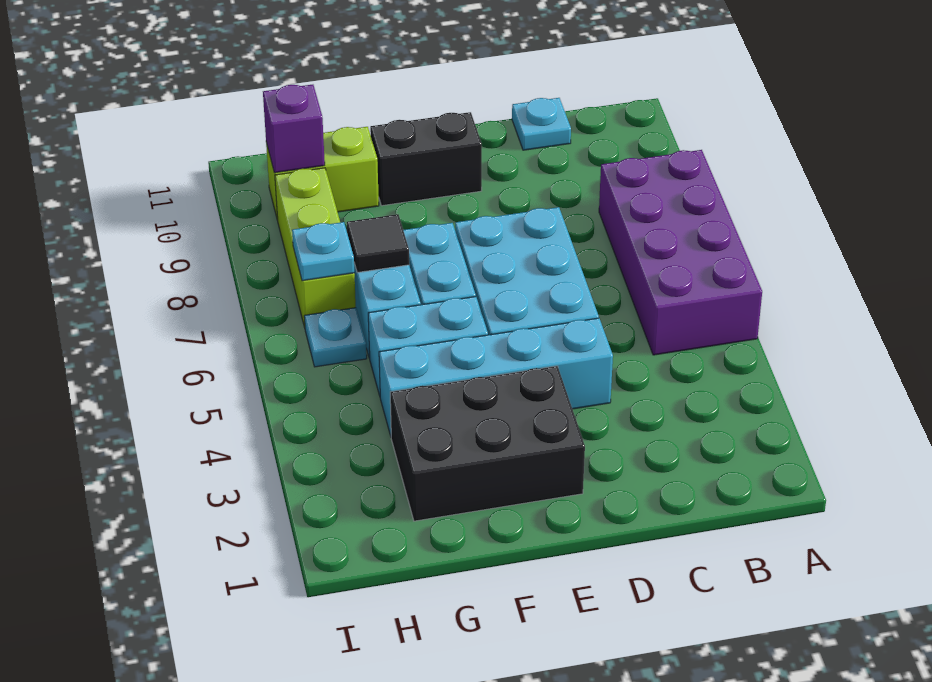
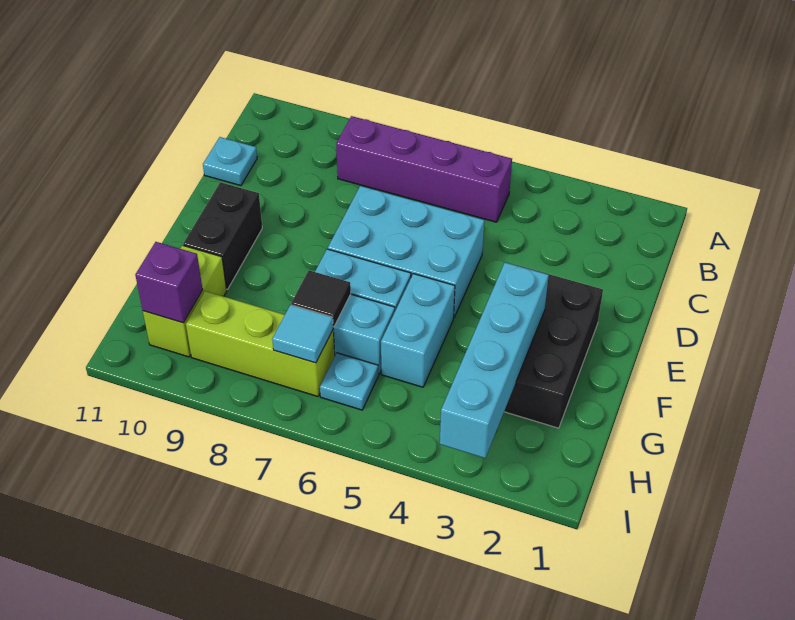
purple 2x4 brick [599,150,762,355] -> purple 1x4 brick [336,116,512,222]
cyan 1x4 brick [379,318,613,436] -> cyan 1x4 brick moved to [440,263,549,458]
cyan 1x1 plate [292,222,354,281] -> cyan 1x1 tile [272,305,333,363]

